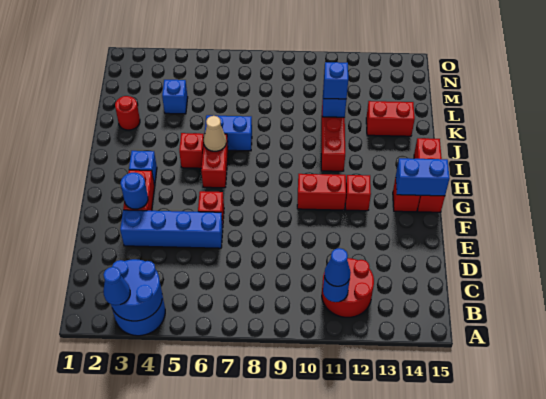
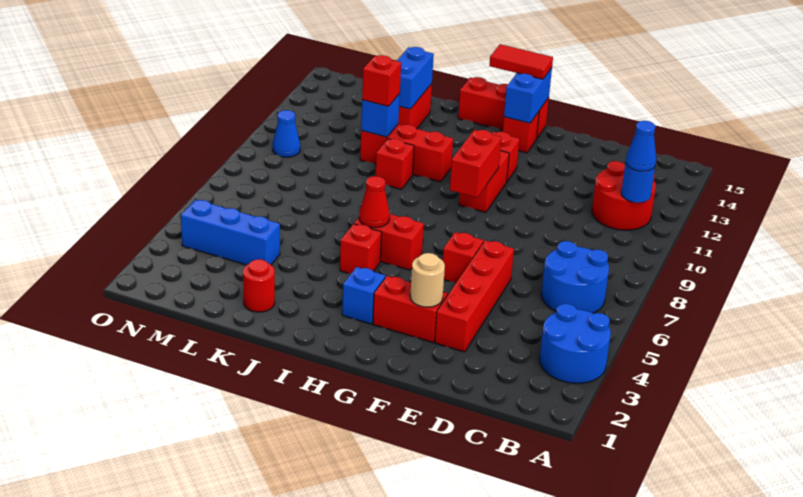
blue 2x2 round brick [111,259,162,321] -> blue 2x2 round brick moved to [541,241,609,313]
blue 1x1 cone [103,267,130,305] -> blue 1x1 cone moved to [273,110,300,157]
blue 1x4 brick [120,210,223,248] -> red 1x4 brick [435,240,514,352]
blue 1x1 round brick [121,173,148,209] -> tan 1x1 round brick [410,253,445,307]
none -> red 1x2 brick [450,130,501,198]
none -> red 1x2 tile [489,44,553,79]
tan 1x1 cone [204,116,226,151] -> red 1x1 cone [359,176,390,227]
blue 1x2 brick [205,115,252,151] -> blue 1x2 brick moved to [397,47,434,109]
none -> red 1x1 brick [376,139,414,189]
blue 1x1 brick [324,62,348,99] -> red 1x1 brick [362,55,401,106]
blue 1x1 brick [162,80,188,114] -> blue 1x3 brick [181,200,280,265]

